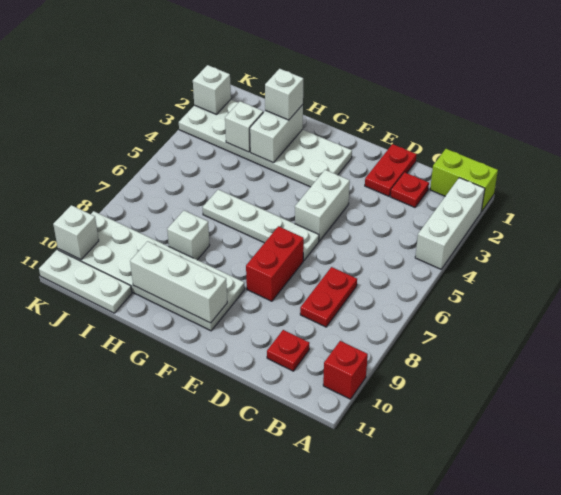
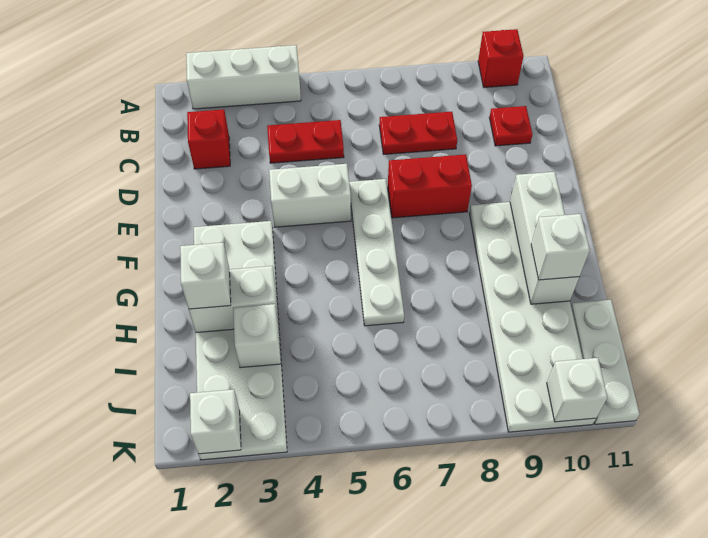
lime 1x2 brick [430,149,498,211] -> none
red 1x1 plate [390,172,429,207] -> red 1x1 brick [187,109,230,169]
red 1x2 plate [365,144,417,196] -> red 1x2 plate moved to [267,120,344,163]
white 1x1 brick [167,211,210,260] -> white 1x1 brick moved to [531,214,590,280]

